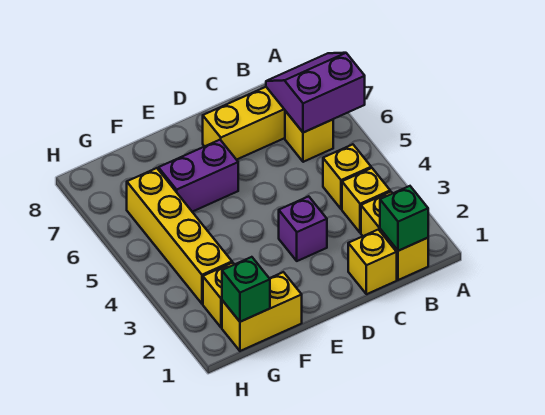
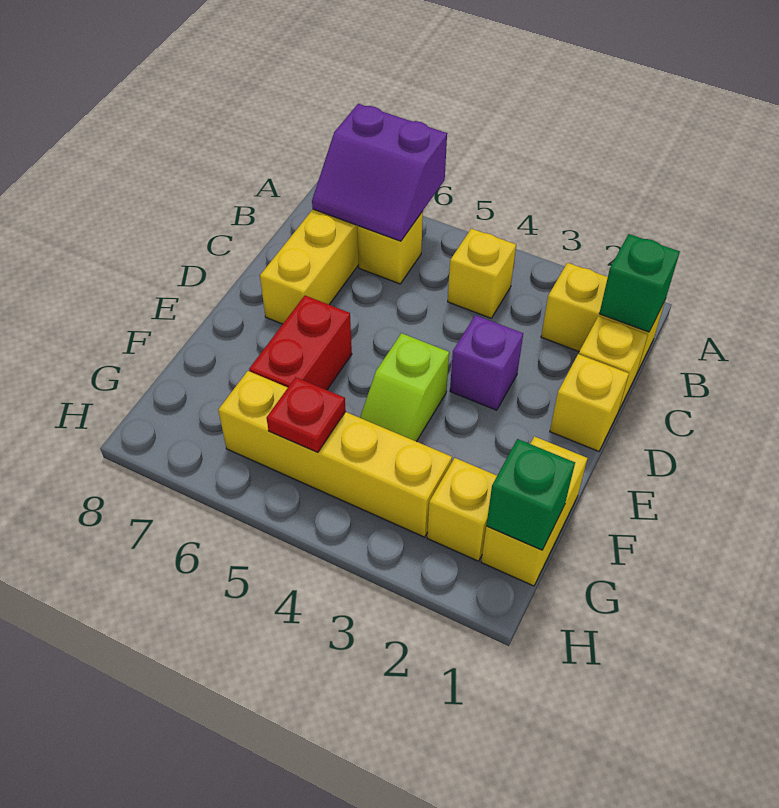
purple 2x2 slope [266,53,365,133] -> purple 2x2 slope turned to [312,104,447,241]
yellow 1x1 brick [342,168,390,233] -> yellow 1x1 brick moved to [550,354,629,451]
none -> lime 1x2 slope [360,333,449,441]
purple 1x2 brick [158,140,238,212] -> red 1x2 brick [249,296,352,390]
none -> red 1x1 plate [267,377,346,453]

